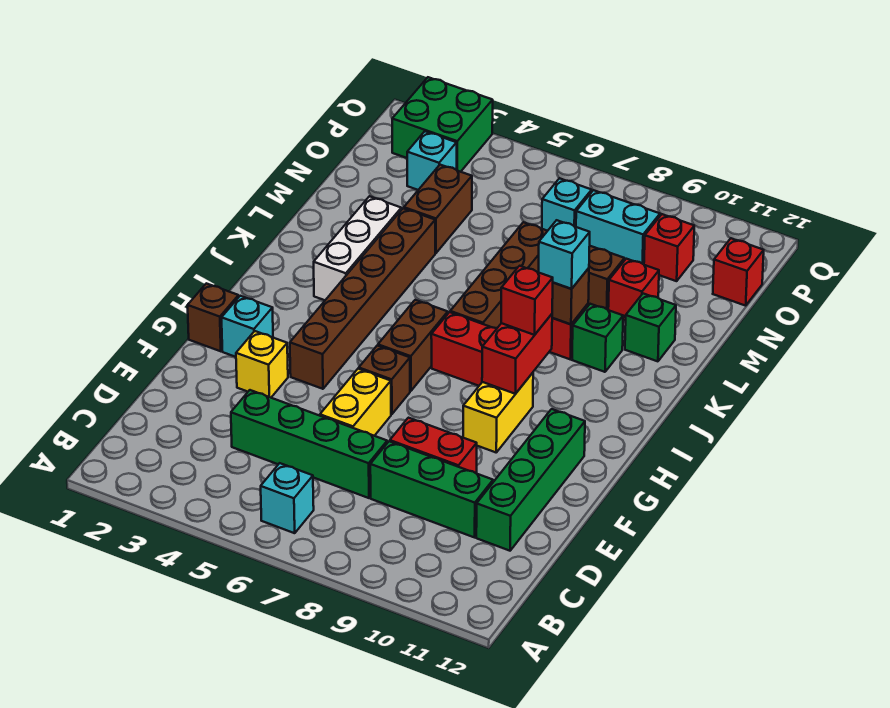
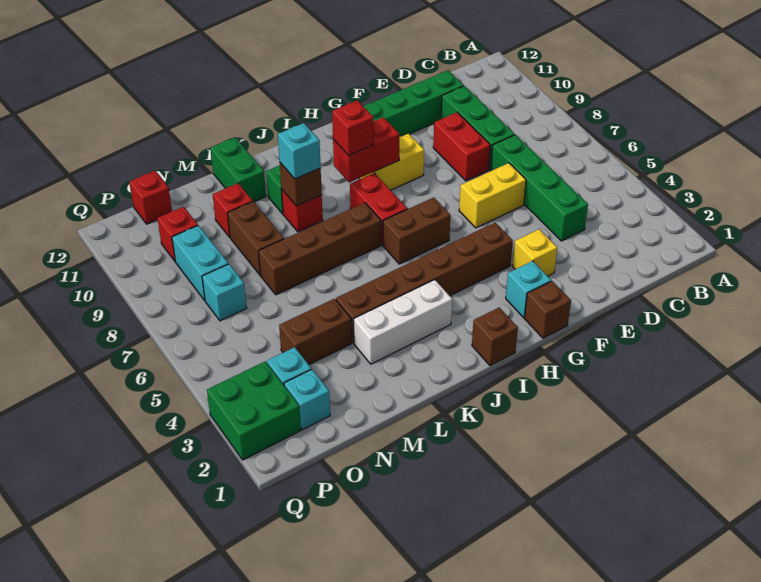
cyan 1x1 brick [261,463,314,533] -> cyan 1x1 brick moved to [284,369,330,430]
brown 1x1 brick [359,346,410,414] -> brown 1x1 brick moved to [472,307,518,366]
green 1x1 brick [625,294,676,361] -> green 1x2 brick [210,137,266,202]

